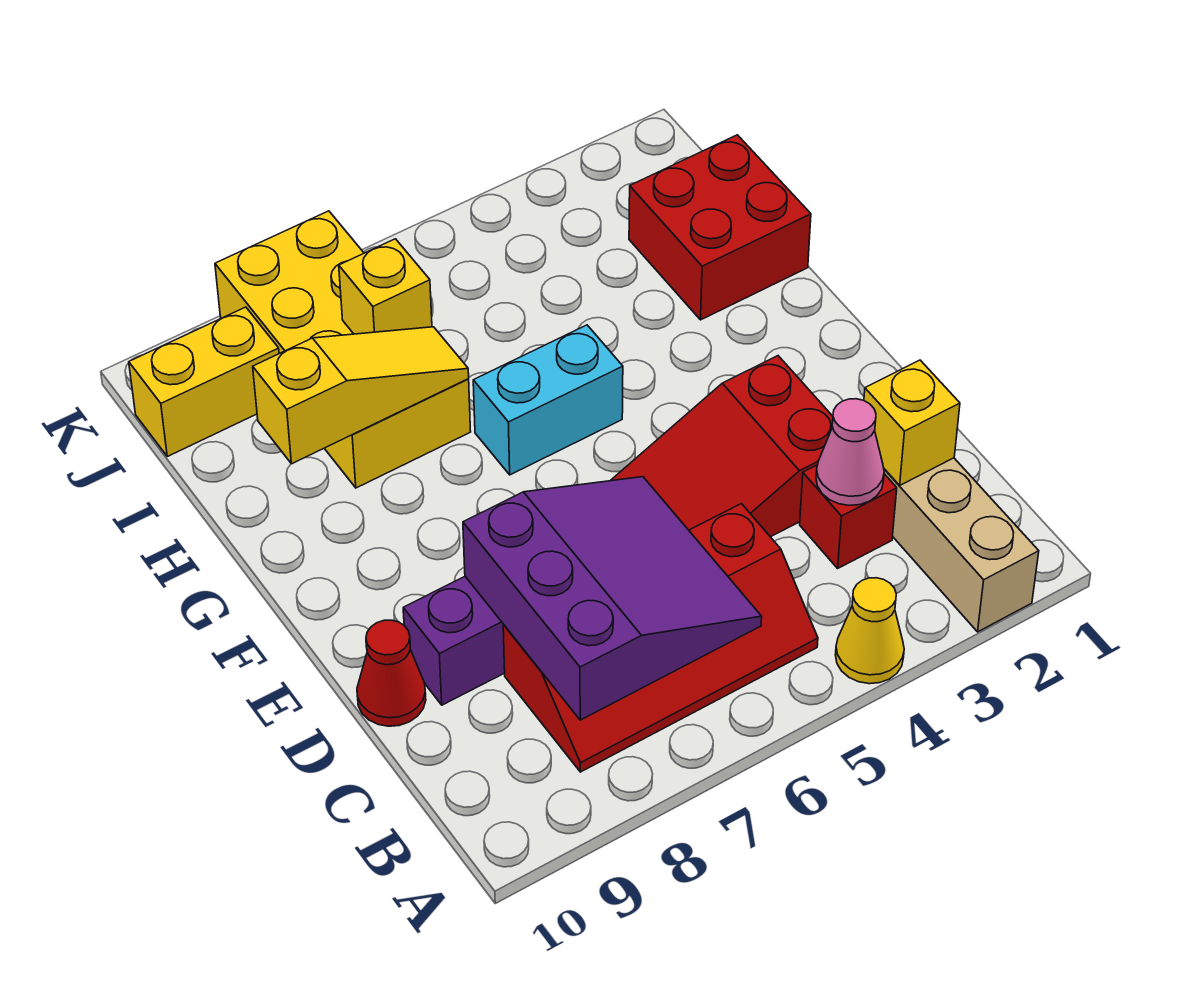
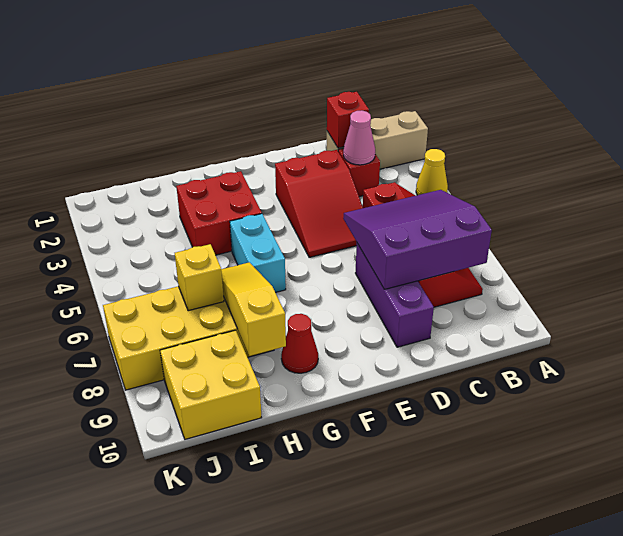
yellow 1x1 brick [864,360,960,486] -> red 1x1 brick [327,92,369,148]
red 1x1 cone [357,620,426,726] -> red 1x1 cone moved to [281,314,318,373]
red 2x2 brick [629,135,811,320] -> red 2x2 brick moved to [176,171,262,255]
yellow 1x2 brick [129,307,279,456] -> yellow 2x2 brick [160,330,262,439]

